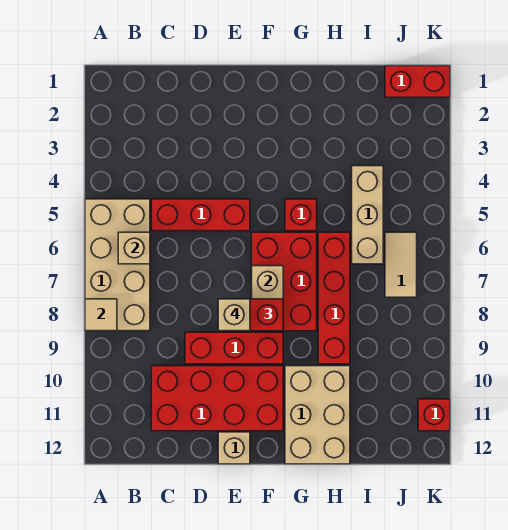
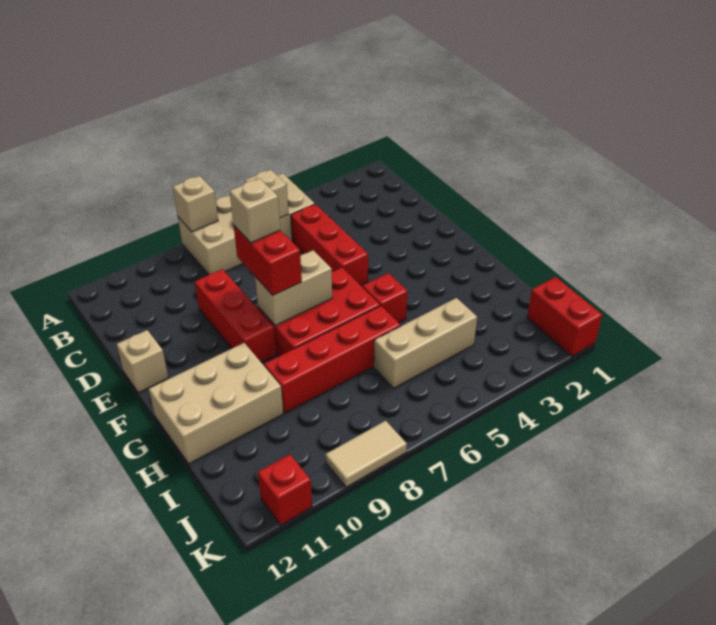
tan 1x1 tile [85,299,117,331] -> tan 1x1 brick [173,176,218,232]
red 2x4 brick [152,366,283,431] -> none
tan 1x2 tile [385,232,417,297] -> tan 1x2 tile moved to [326,421,407,487]

